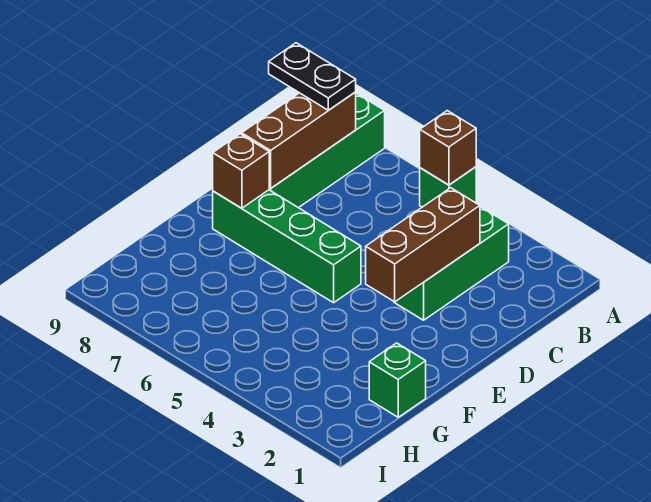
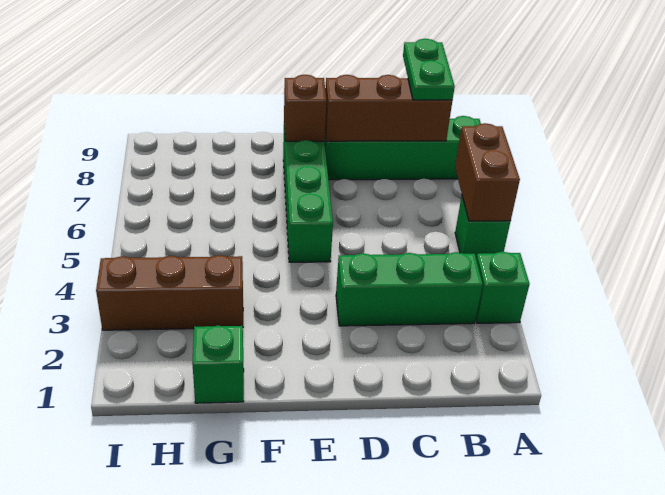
none -> green 1x1 brick [476,252,530,323]
brown 1x1 brick [420,111,476,185] -> brown 1x2 brick [455,123,520,221]
black 1x2 plate [269,43,356,110] -> green 1x2 plate [403,39,455,100]
brown 1x3 brick [366,188,480,302] -> brown 1x3 brick moved to [96,255,243,330]

